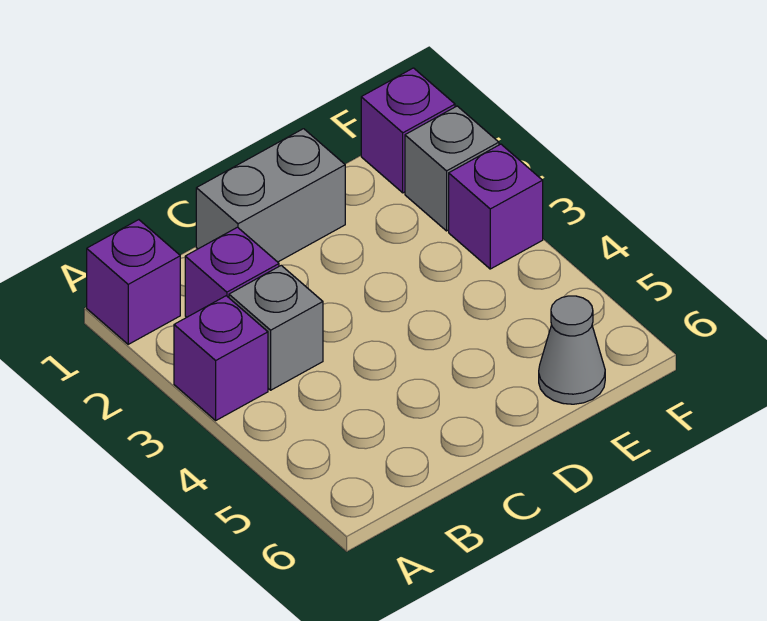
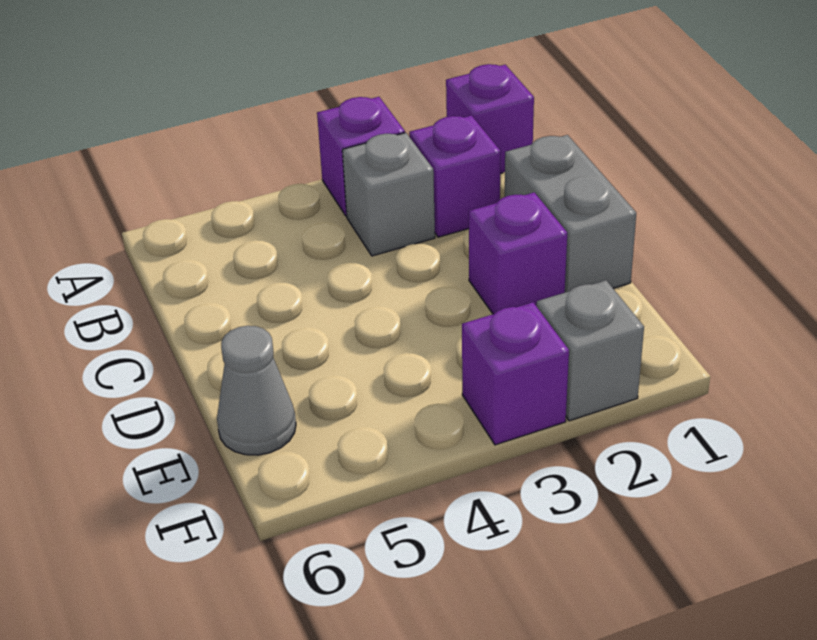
purple 1x1 brick [361,68,455,193] -> purple 1x1 brick moved to [469,192,567,314]

